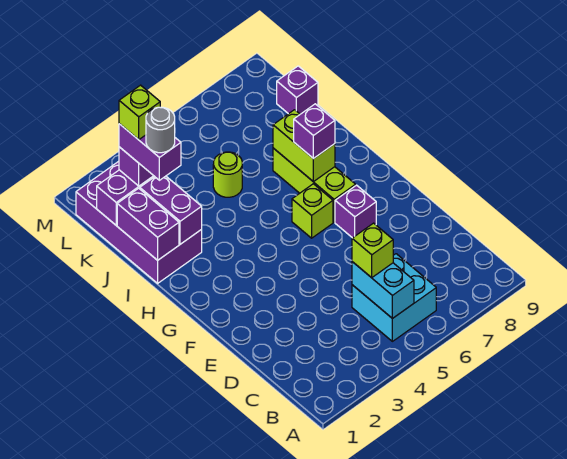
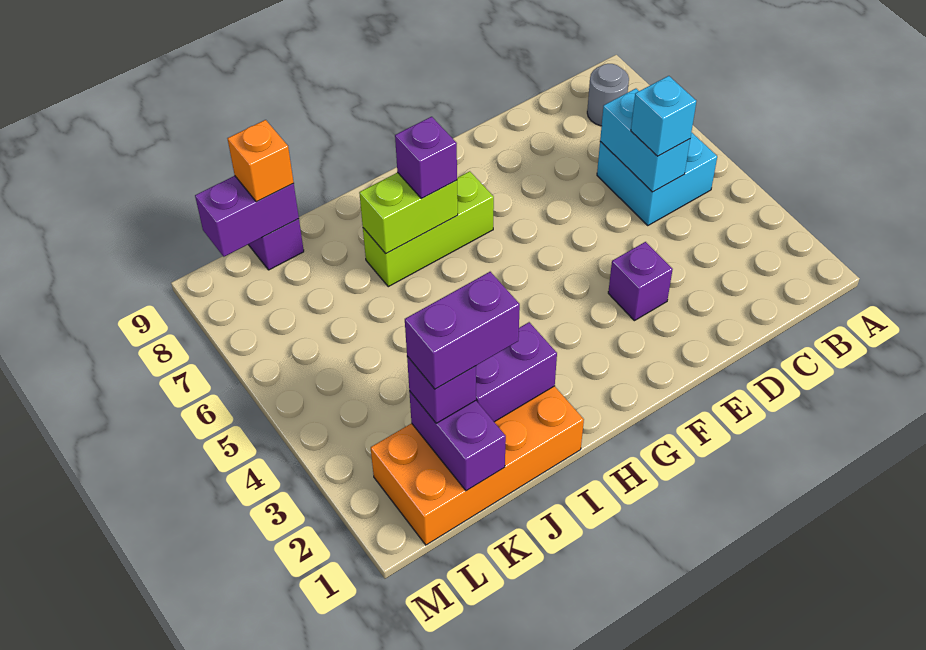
cyan 1x2 brick [352,262,414,319] -> cyan 1x2 brick turned to [600,89,690,192]
lime 1x1 brick [352,223,393,278] -> cyan 1x1 brick [631,76,696,156]
purple 1x1 brick [335,185,376,238] -> purple 1x1 brick moved to [608,242,673,321]
lime 1x1 brick [292,184,333,238] -> none
purple 2x4 brick [76,161,202,283] -> orange 2x4 brick [371,386,584,545]
purple 1x2 brick [117,188,179,260] -> purple 1x2 brick moved to [195,176,299,257]
grey 1x1 round brick [146,107,175,153] -> grey 1x1 round brick moved to [587,64,629,126]
lime 1x1 round brick [213,152,242,197] -> none
lime 1x1 brick [119,85,160,140] -> none
none -> orange 1x1 brick [228,120,294,202]

